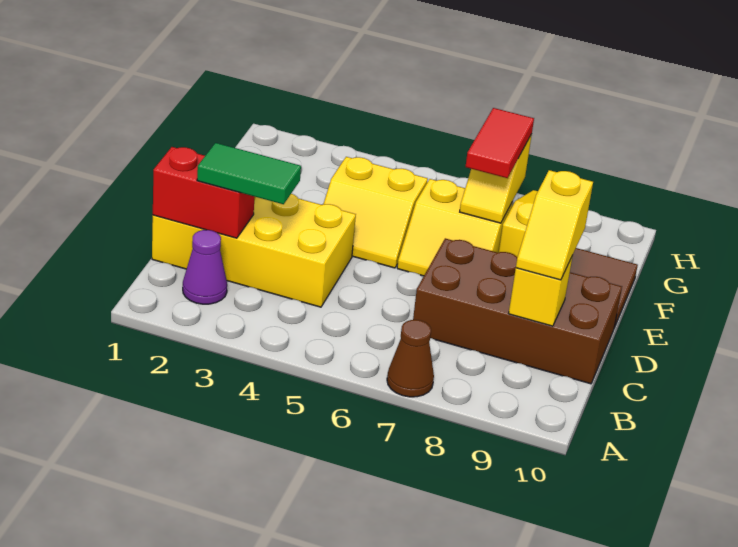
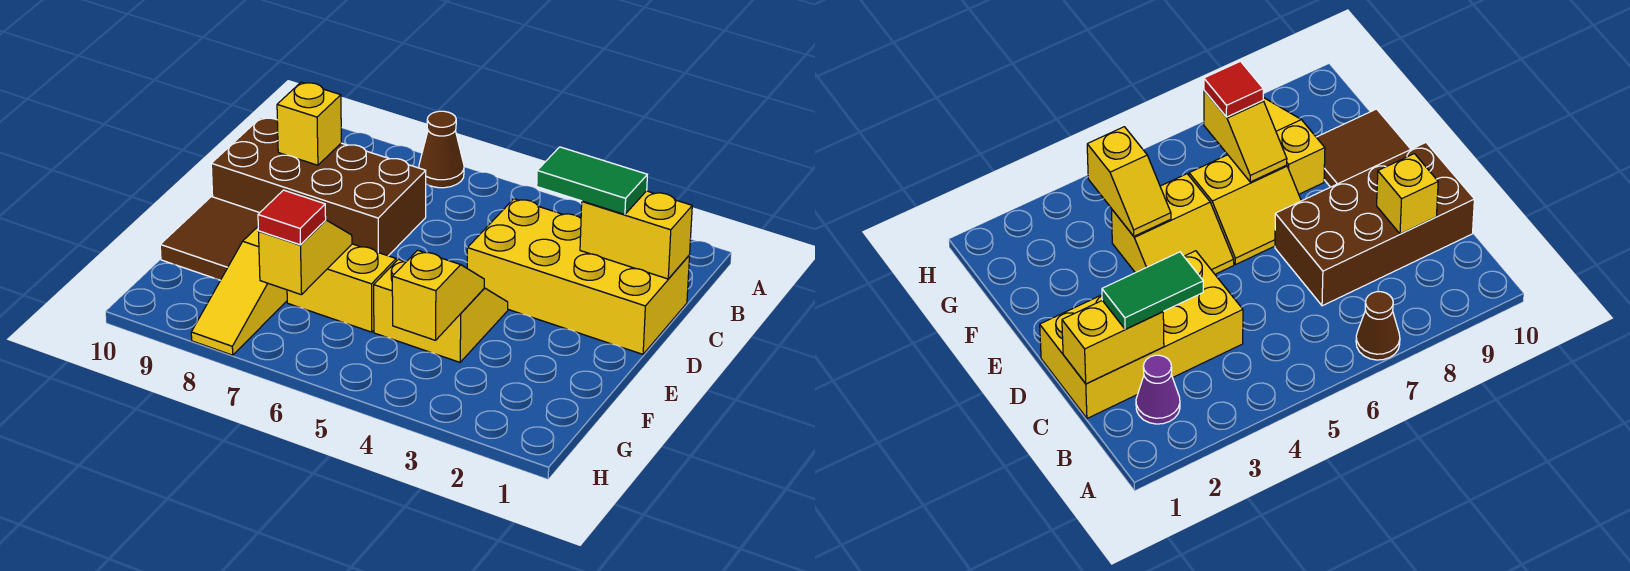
red 1x2 brick [153,147,255,238] -> yellow 1x2 brick [580,191,692,279]
yellow 1x2 slope [516,170,593,280] -> yellow 1x2 slope moved to [392,250,484,340]
red 1x2 tile [466,108,534,178] -> red 1x1 tile [258,190,326,245]

